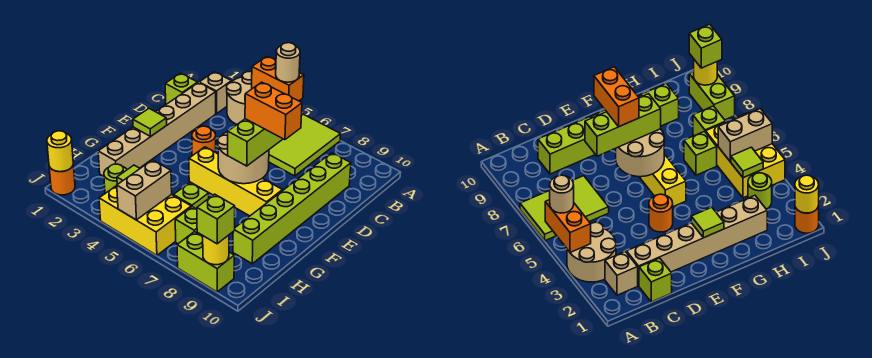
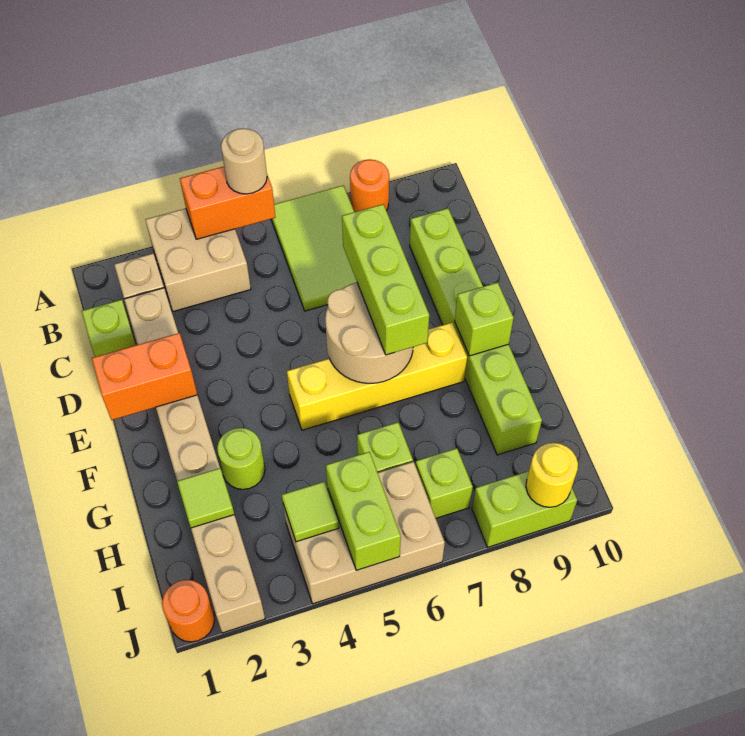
tan 2x2 round brick [227,72,252,124] -> tan 2x2 brick [146,208,251,311]
tan 1x6 brick [98,83,216,176] -> tan 1x8 brick [124,288,265,633]
orange 1x1 round brick [192,126,216,156] -> orange 1x1 round brick moved to [350,159,389,212]
orange 1x2 brick [245,82,302,140] -> orange 1x2 brick moved to [92,333,197,420]
lime 1x1 tile [133,109,167,136] -> lime 1x1 tile moved to [177,468,234,528]
lime 1x1 round brick [104,164,127,193] -> lime 1x1 round brick moved to [217,428,265,489]
yellow 2x3 brick [99,186,191,255] -> tan 2x3 brick [283,462,445,604]
tan 1x2 brick [117,160,172,220] -> lime 1x2 brick [326,452,401,570]
yellow 1x1 round brick [47,131,73,172] -> none
lime 1x1 brick [197,194,235,244] -> lime 1x1 brick moved to [455,282,513,356]

